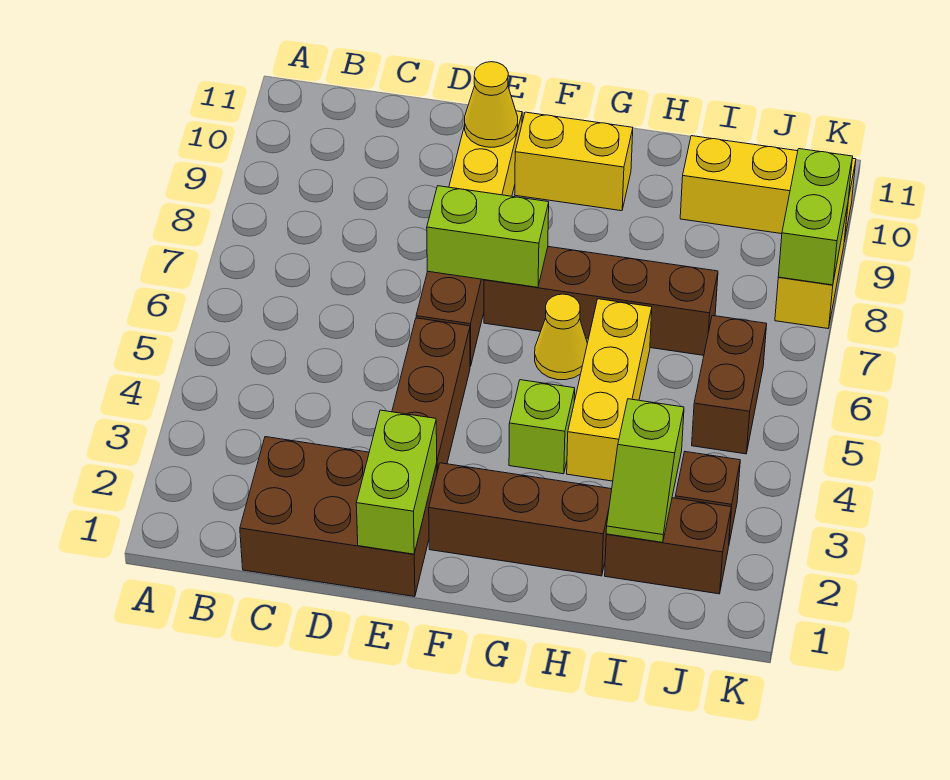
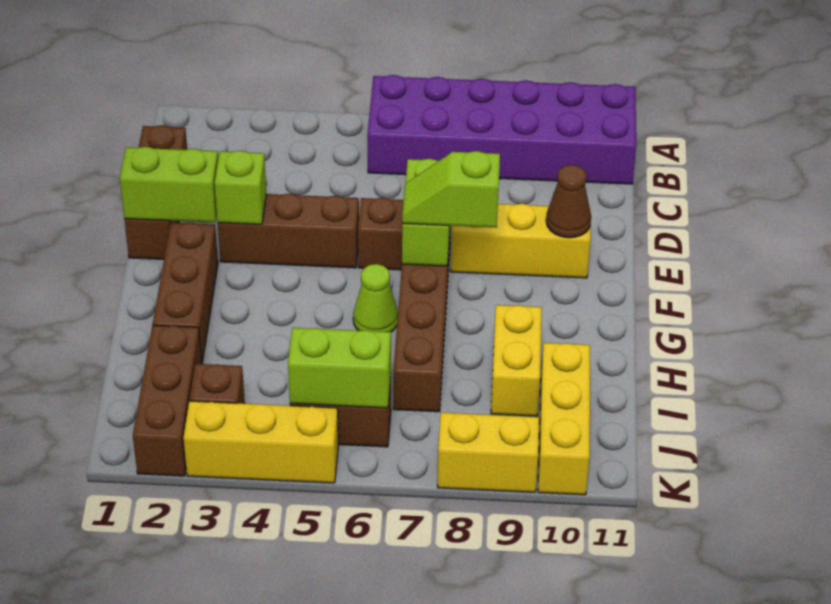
none -> purple 2x6 brick [367,75,636,184]
brown 2x3 brick [240,437,437,597] -> brown 1x3 brick [124,125,187,260]
yellow 1x1 cone [465,62,518,147] -> brown 1x1 cone [546,165,591,238]
yellow 1x2 brick [515,112,633,211] -> yellow 1x2 brick moved to [491,305,542,416]
lime 1x1 brick [509,380,575,474] -> lime 1x1 brick moved to [215,151,266,224]
yellow 1x1 cone [535,294,587,380] -> lime 1x1 cone [353,264,398,332]
yellow 1x3 brick [567,299,652,481] -> yellow 1x3 brick moved to [184,401,338,483]
brown 1x2 brick [605,498,731,594] -> brown 1x3 brick [133,325,202,476]
lime 1x2 slope [606,399,684,542] -> lime 1x2 slope moved to [402,151,500,228]
lime 1x2 brick [778,149,853,285] -> lime 1x2 brick moved to [288,328,391,408]

